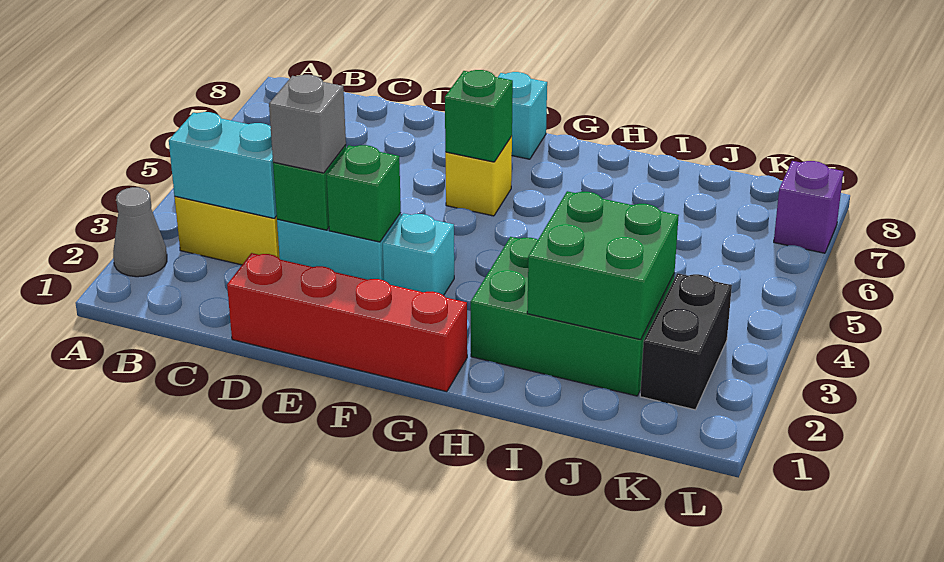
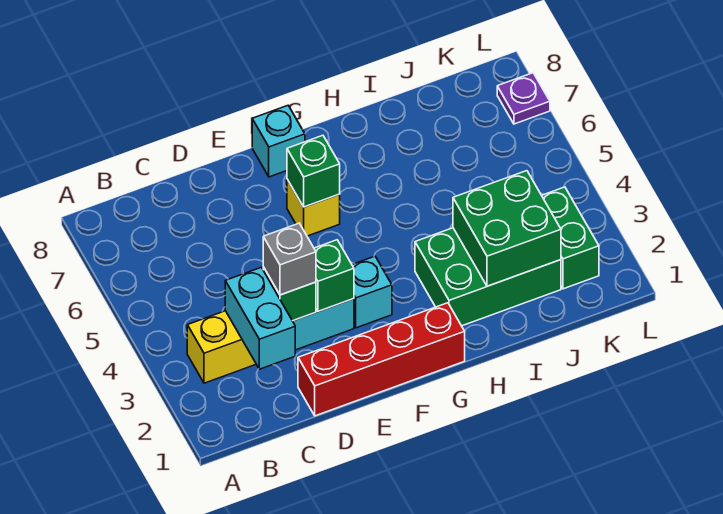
grey 1x1 cone [113,187,167,277] -> none
cyan 1x2 brick [169,112,277,218] -> cyan 1x2 brick turned to [225,267,295,369]
black 1x2 brick [640,273,732,410] -> green 1x2 brick [542,187,599,289]
purple 1x1 brick [774,161,843,253] -> purple 1x1 plate [497,73,550,124]

